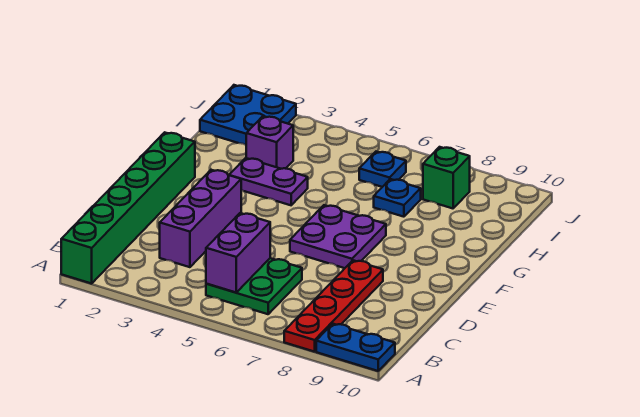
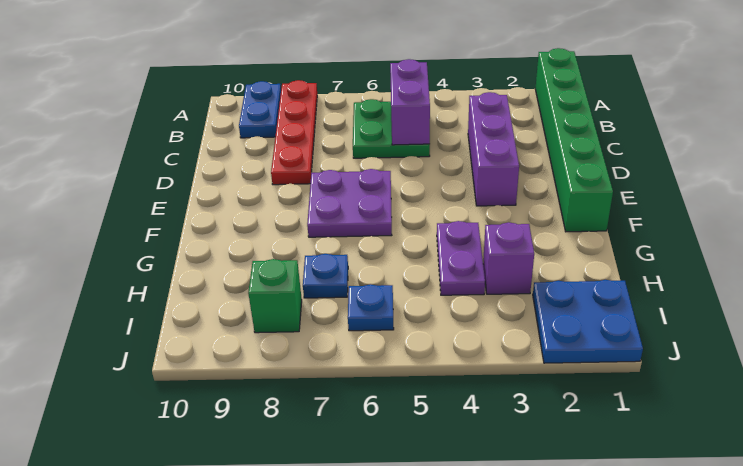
blue 1x2 plate [316,324,395,371] -> blue 1x2 plate turned to [239,81,281,138]
purple 1x2 plate [229,158,308,205] -> purple 1x2 plate turned to [437,221,485,295]

